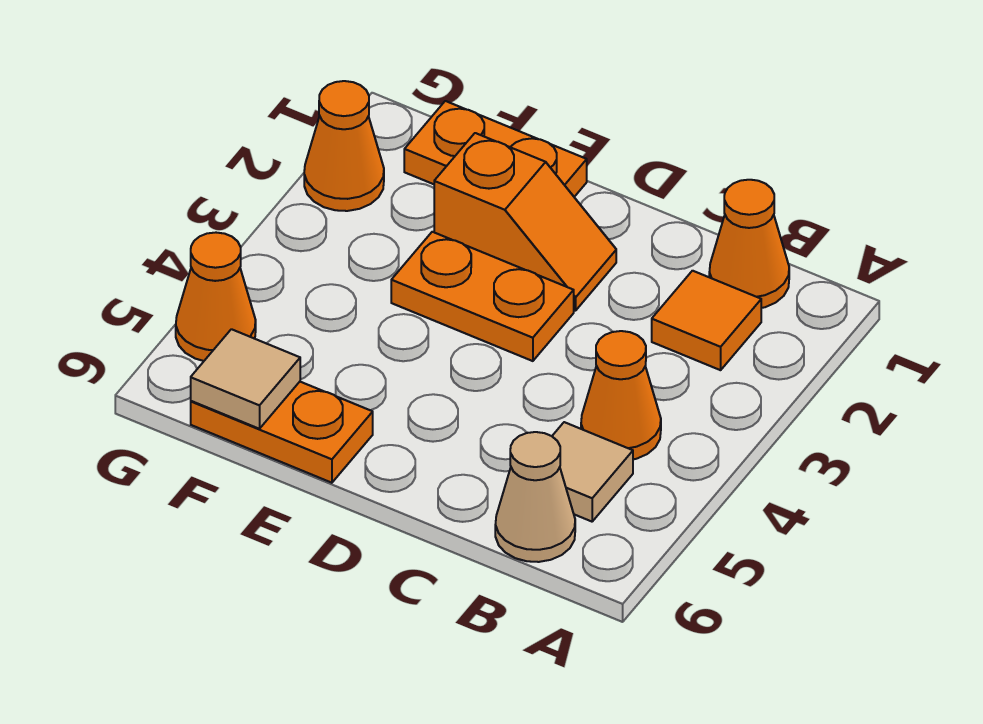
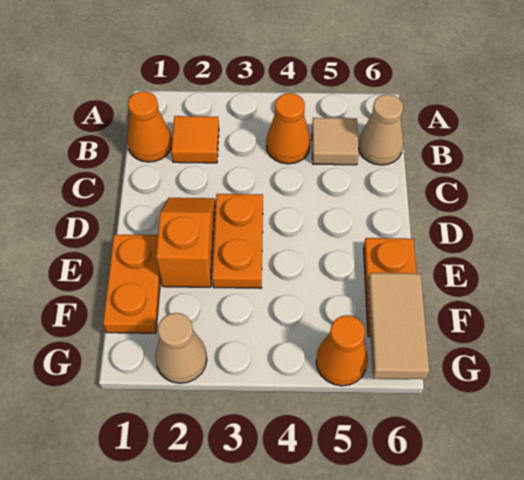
tan 1x1 tile [191,329,300,429] -> tan 1x2 tile [368,273,429,379]
orange 1x1 cone [304,81,384,211] -> tan 1x1 cone [155,313,207,383]

